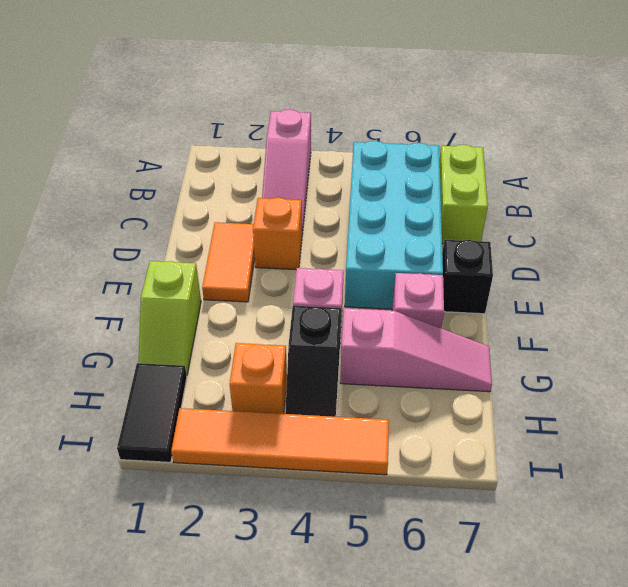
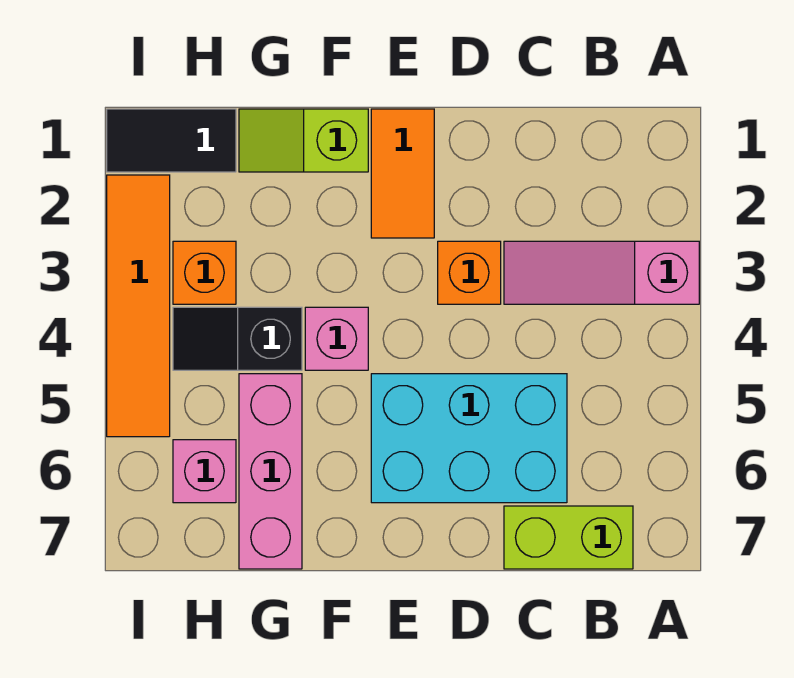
cyan 2x4 brick [345,141,443,309] -> cyan 2x3 brick [371,374,567,503]
orange 1x2 tile [202,222,255,302] -> orange 1x2 tile turned to [371,109,434,238]
black 1x1 brick [442,240,493,314] -> none
pink 1x1 brick [392,273,444,328] -> pink 1x1 brick moved to [173,440,236,503]
pink 1x3 slope [340,308,492,392] -> pink 1x3 brick [239,374,302,569]

